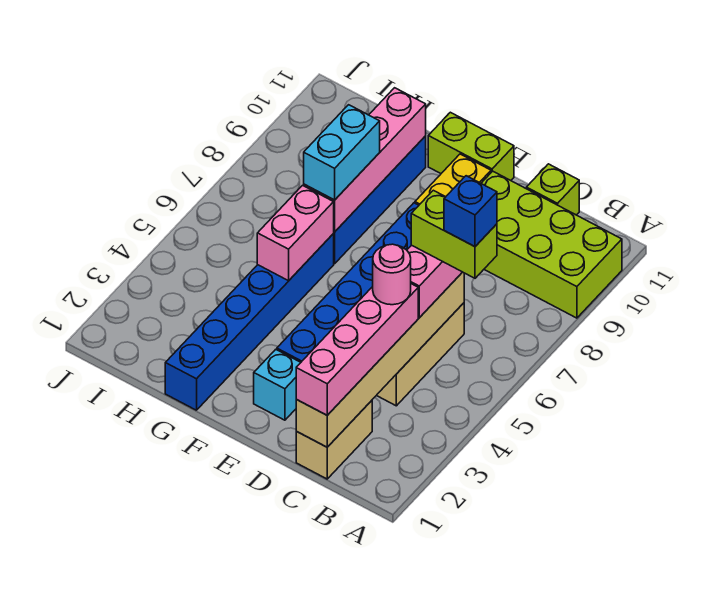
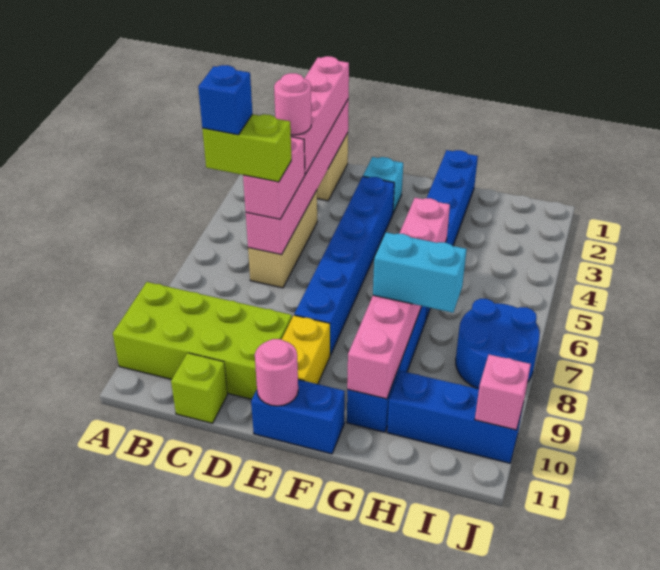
tan 1x6 brick [296,272,464,447] -> pink 1x6 brick [246,99,349,255]
lime 1x2 brick [428,112,514,180] -> blue 1x2 brick [251,380,345,454]
none -> pink 1x1 round brick [255,339,298,406]
cyan 1x2 brick [304,105,380,200] -> cyan 1x2 brick turned to [373,232,467,313]
none -> blue 1x3 brick [387,371,523,463]
none -> blue 2x2 round brick [456,299,540,389]
none -> pink 1x1 brick [475,355,531,430]

